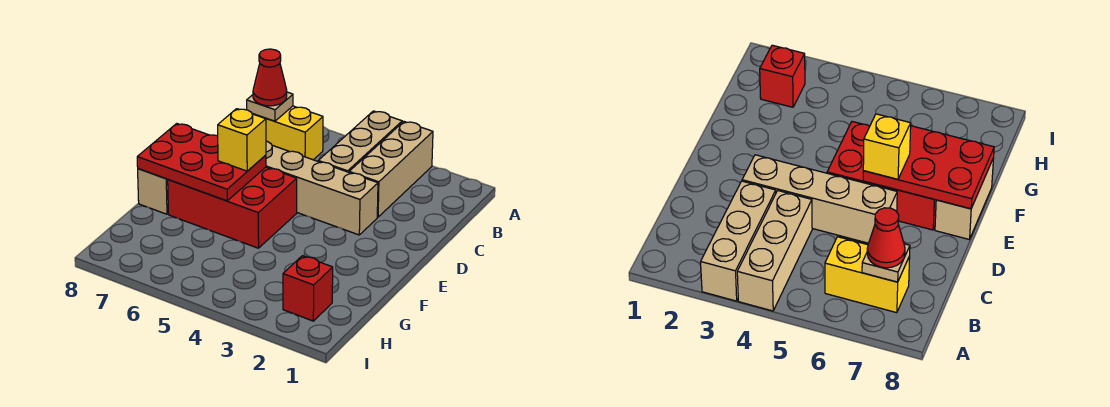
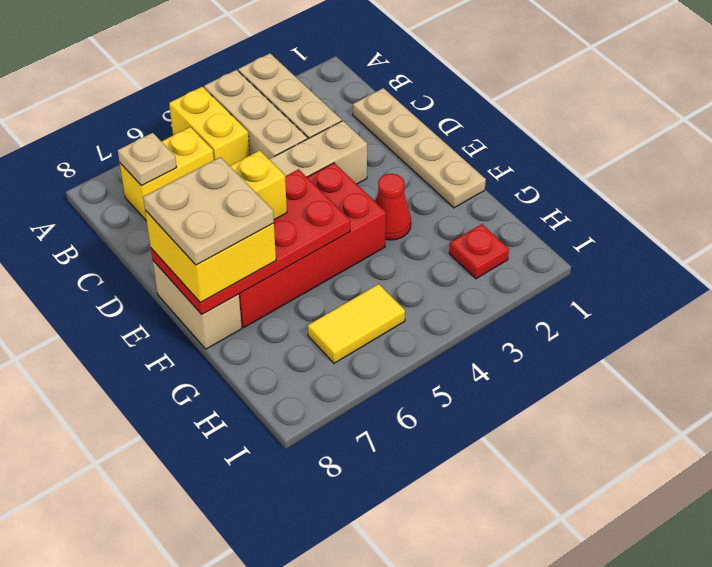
none -> yellow 1x2 brick [169,87,250,166]
red 1x1 cone [253,49,287,106] -> red 1x1 cone moved to [375,174,411,240]
none -> tan 1x4 plate [353,88,486,208]
red 2x3 brick [168,167,297,248] -> red 2x4 brick [239,163,386,327]
red 2x3 plate [137,124,266,201] -> red 2x4 plate [151,169,350,314]
none -> yellow 2x2 brick [145,210,276,302]
none -> tan 2x2 plate [143,157,274,265]
red 1x1 brick [283,256,333,321] -> red 1x1 plate [449,224,509,279]
none -> yellow 1x2 tile [308,284,405,363]

